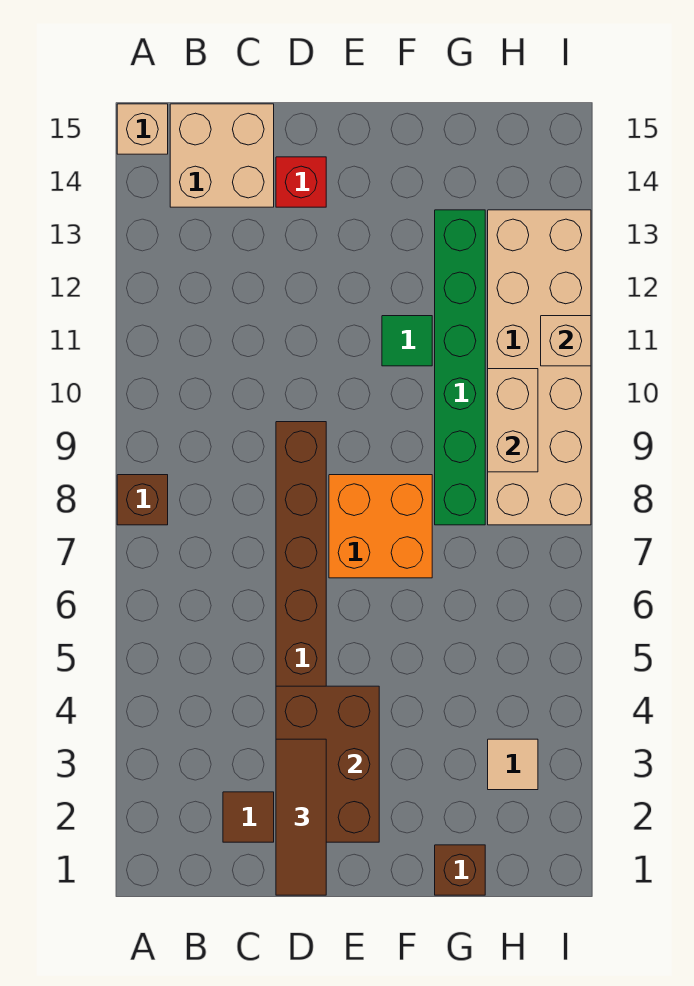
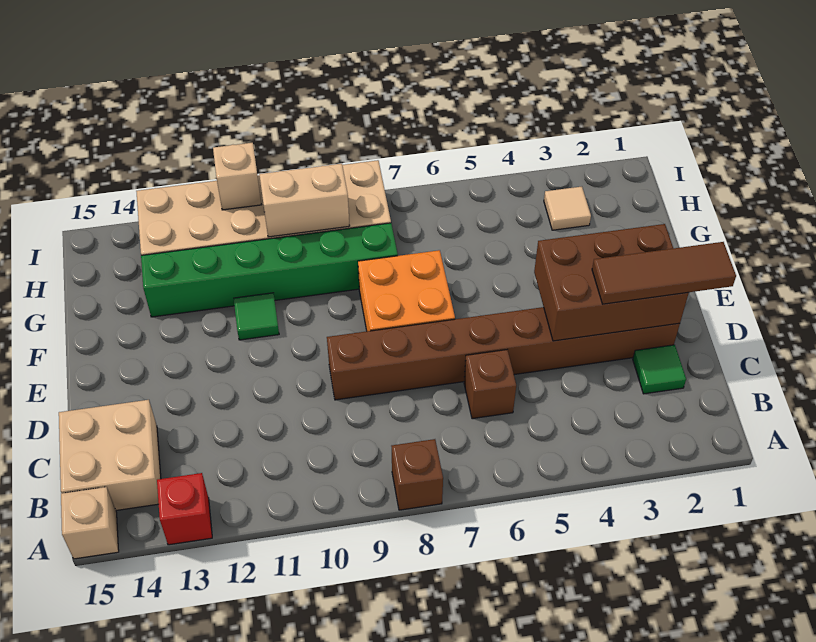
brown 1x1 tile [223,792,274,842] -> green 1x1 tile [633,345,686,394]
red 1x1 brick [276,157,326,207] -> red 1x1 brick moved to [157,473,212,545]
brown 1x1 brick [435,845,485,895] -> brown 1x1 brick moved to [464,350,516,419]

